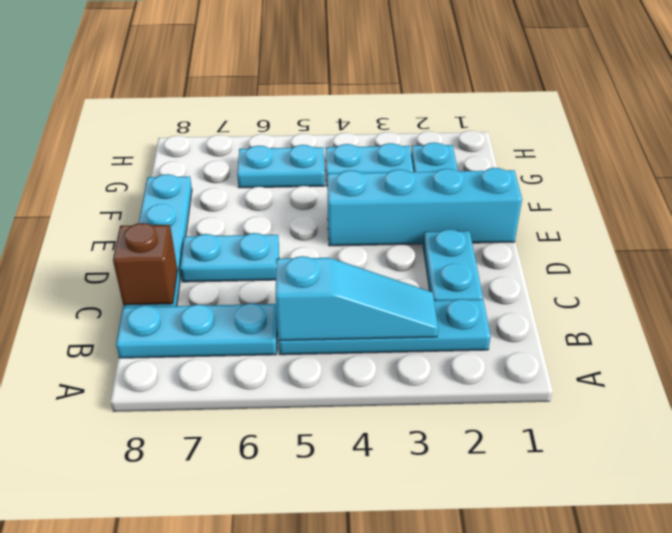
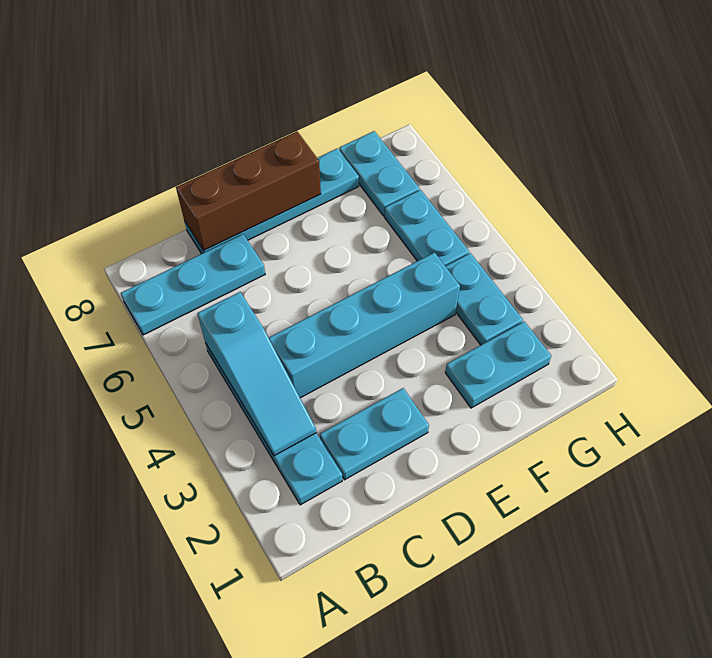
cyan 1x3 plate [116,303,277,358] -> cyan 1x3 plate turned to [121,234,265,335]
brown 1x1 brick [113,223,177,305] -> brown 1x3 brick [176,132,321,251]
cyan 1x2 plate [180,233,279,282] -> cyan 1x2 plate moved to [339,131,419,216]
cyan 1x4 brick [327,168,522,246] -> cyan 1x4 brick turned to [269,253,460,398]

